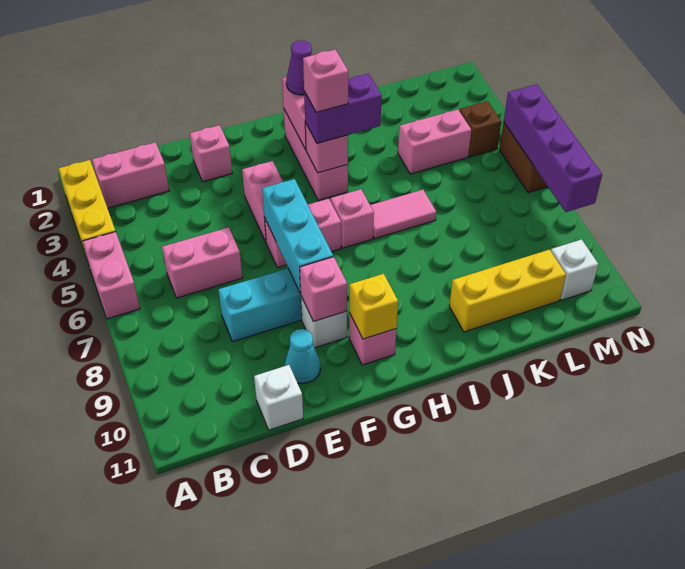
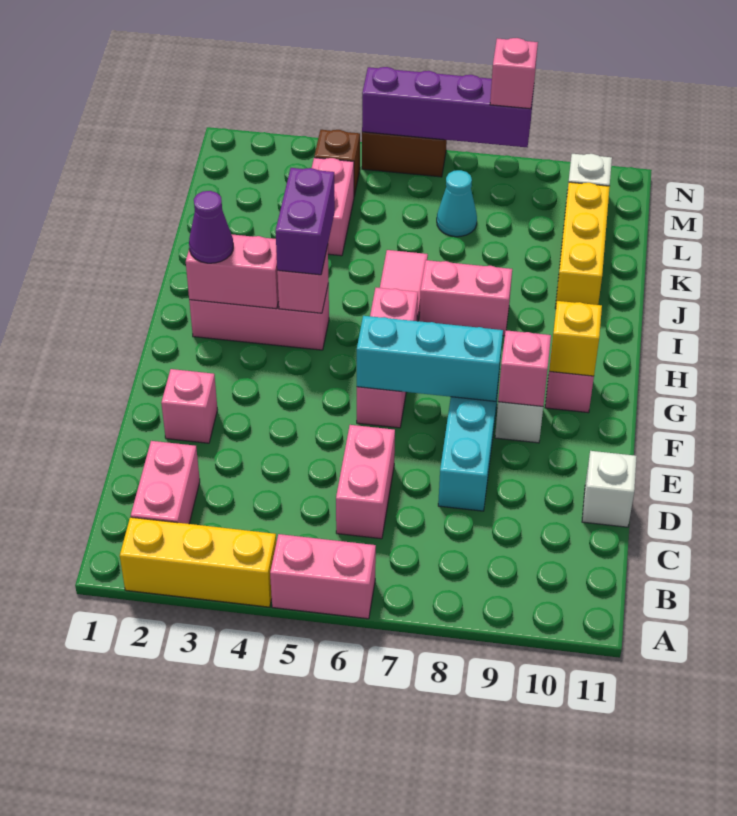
cyan 1x1 cone [285,329,320,384] -> cyan 1x1 cone moved to [437,170,477,237]
pink 1x2 brick [242,161,283,242] -> pink 1x2 brick moved to [419,260,512,336]
pink 1x1 brick [303,49,348,112] -> pink 1x1 brick moved to [490,38,538,109]

